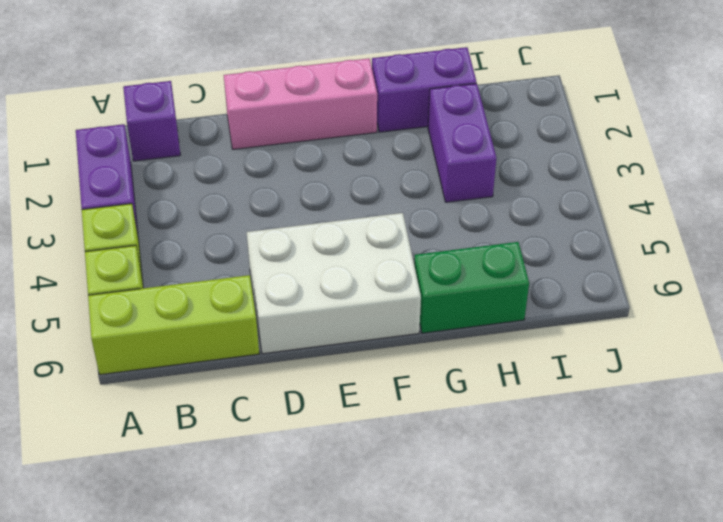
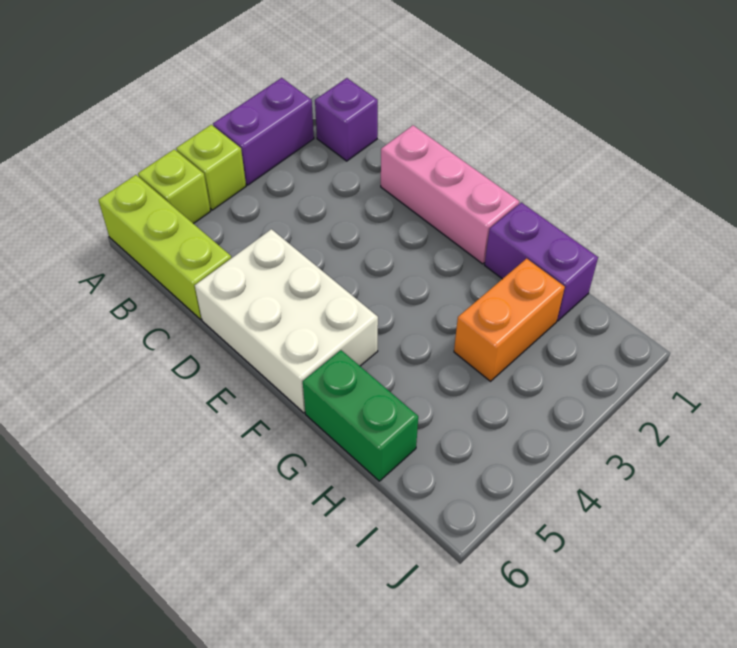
purple 1x2 brick [428,83,496,202] -> orange 1x2 brick [454,259,565,381]

